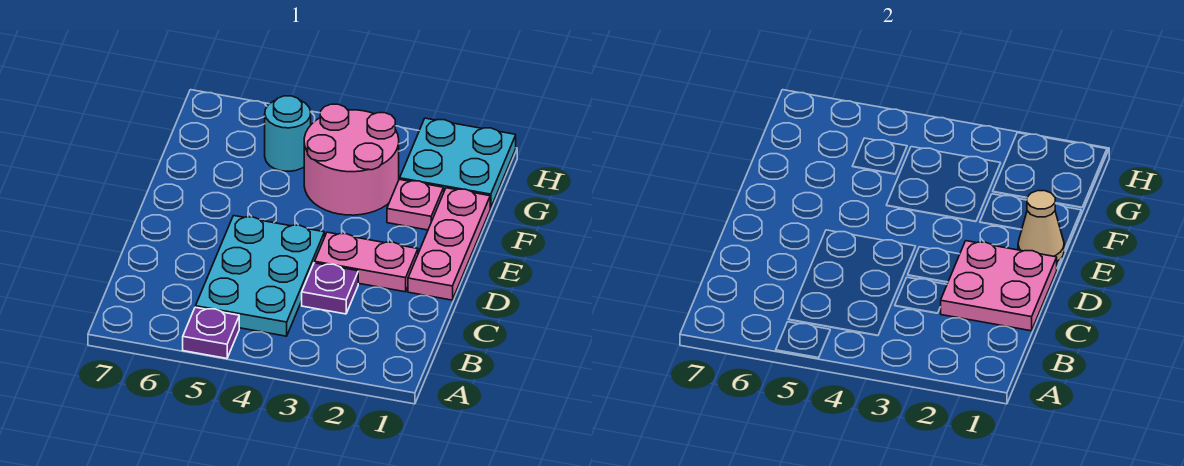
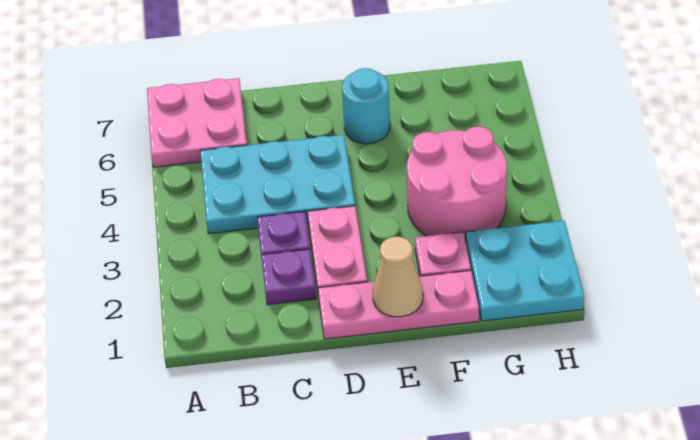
purple 1x1 plate [183,307,239,358] -> purple 1x1 plate moved to [261,249,316,305]
pink 2x2 plate [941,241,1057,331] -> pink 2x2 plate moved to [147,78,247,167]
cyan 1x1 round brick [265,96,311,171] -> cyan 1x1 round brick moved to [342,68,390,144]

